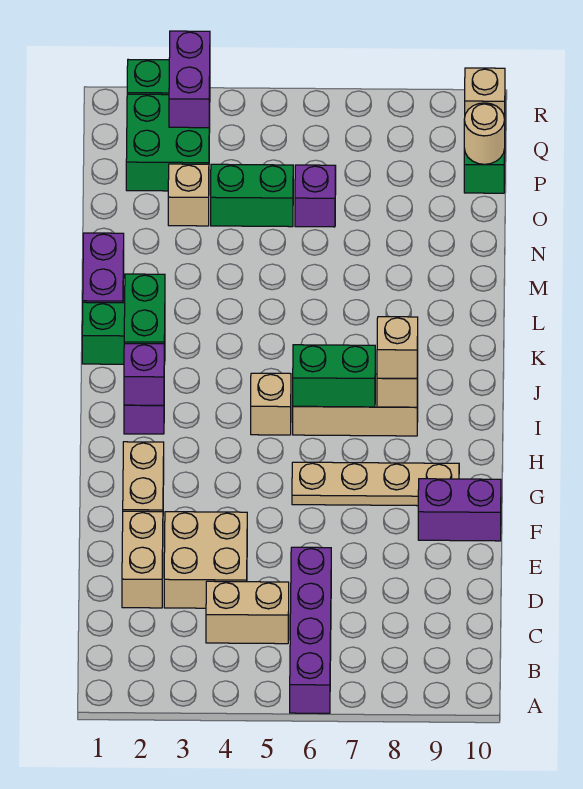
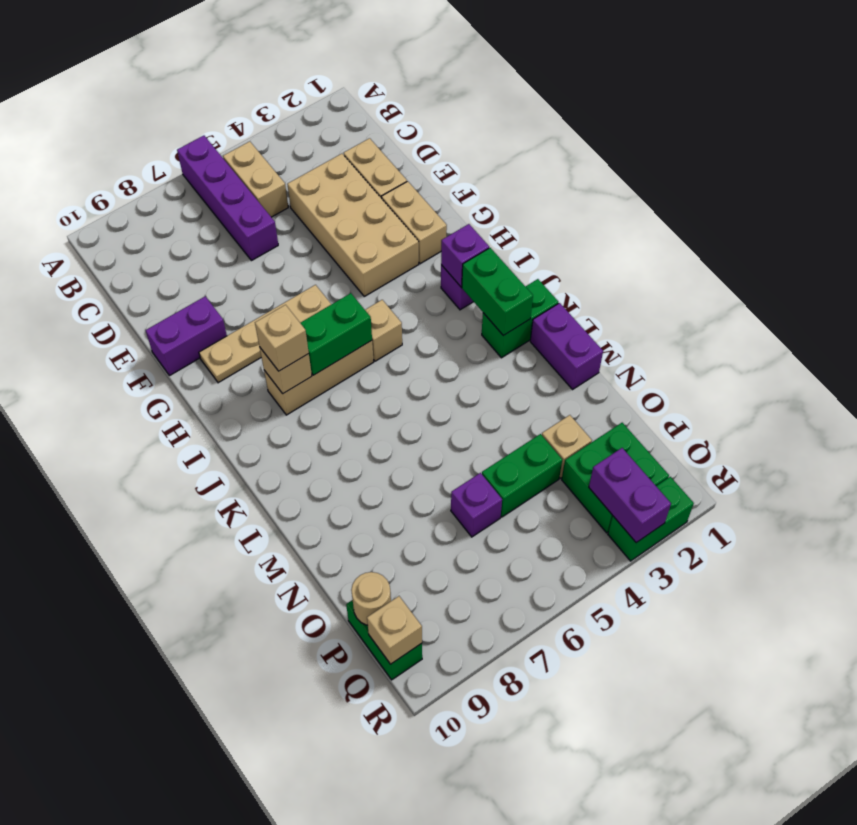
tan 1x2 brick [206,581,289,644] -> tan 1x2 brick turned to [223,141,288,217]
tan 2x2 brick [164,512,247,608] -> tan 2x4 brick [287,154,419,296]

